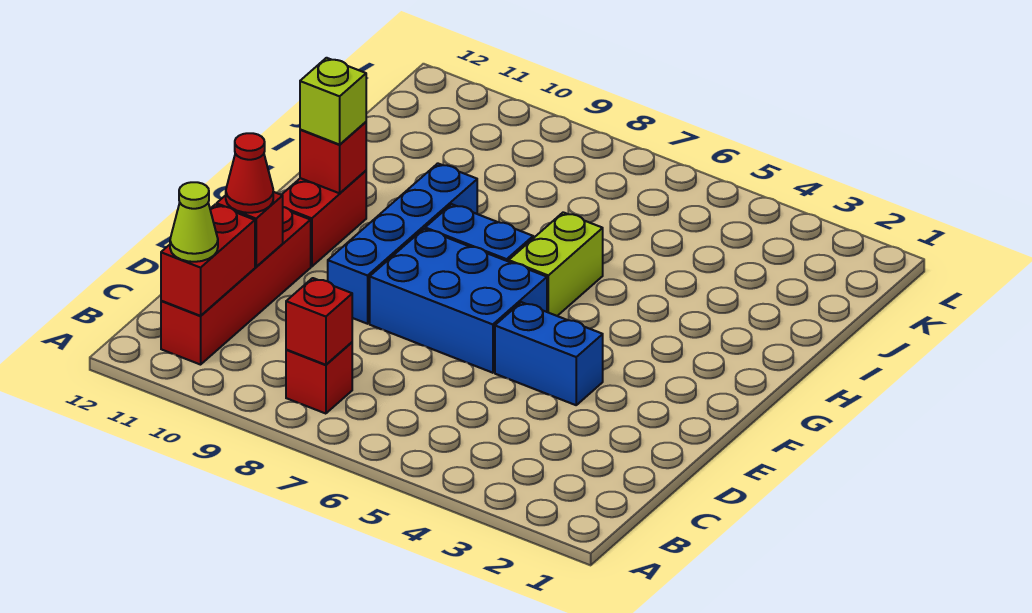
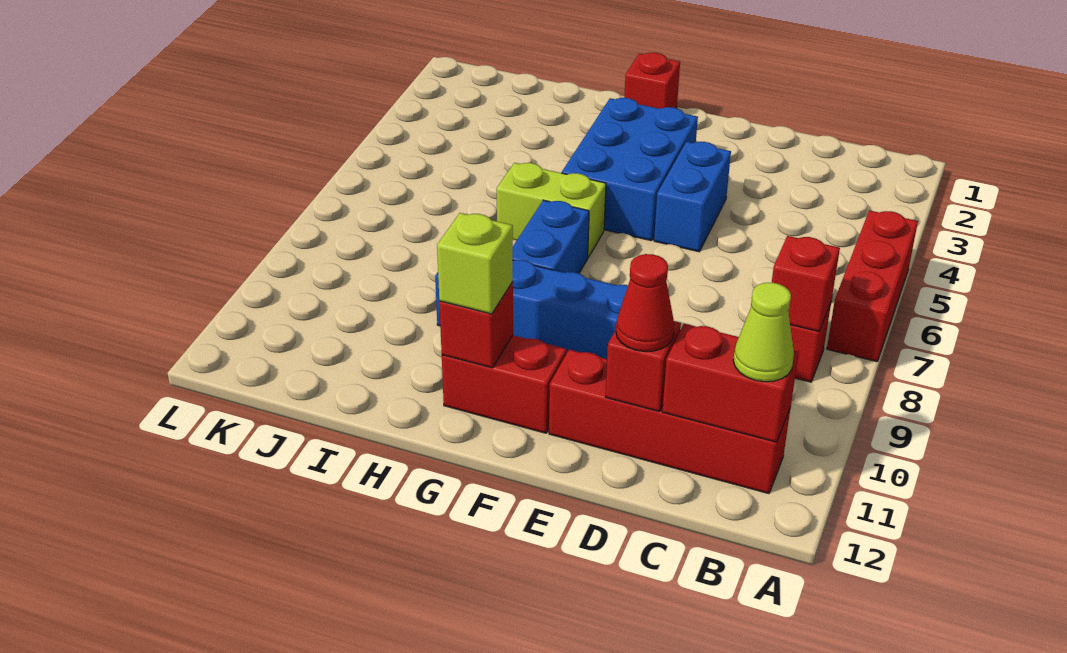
none -> red 1x3 brick [827,210,918,361]
blue 2x3 brick [370,229,547,373] -> blue 2x3 brick moved to [562,98,698,241]
none -> red 1x1 brick [624,53,680,109]

